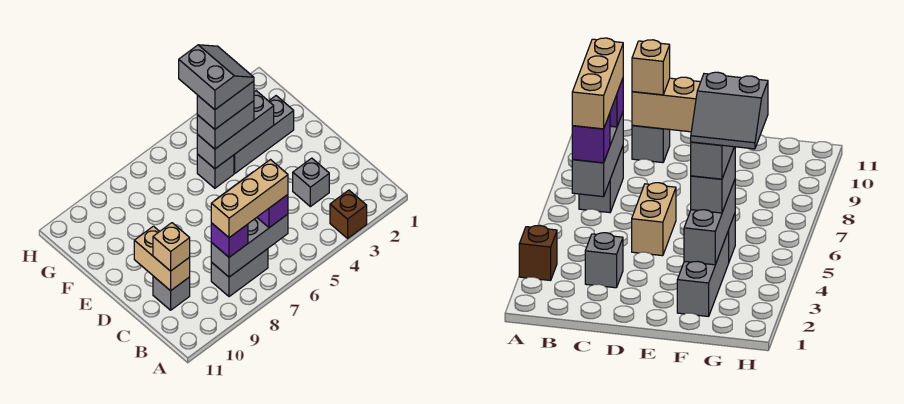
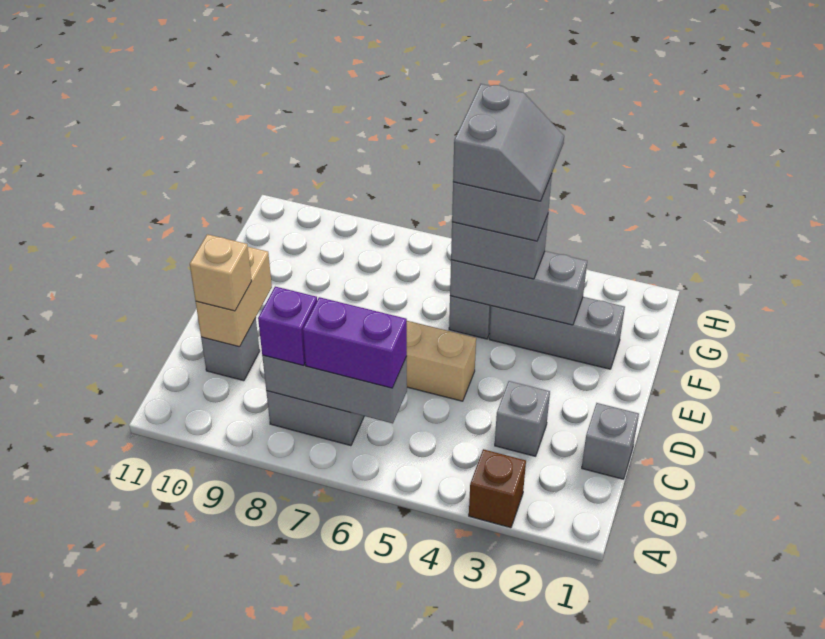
purple 1x1 brick [257,195,288,228] -> purple 1x2 brick [303,297,407,388]
tan 1x3 brick [211,160,288,238] -> none
none -> grey 1x1 brick [582,403,639,479]

